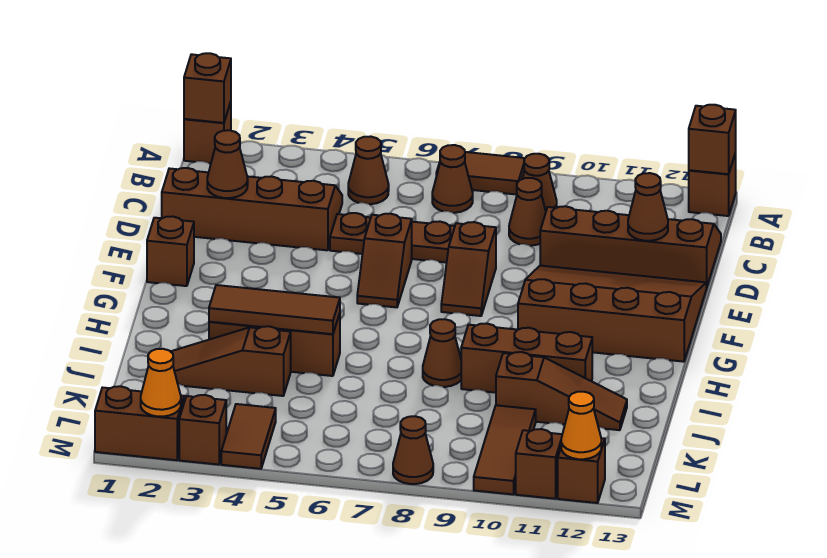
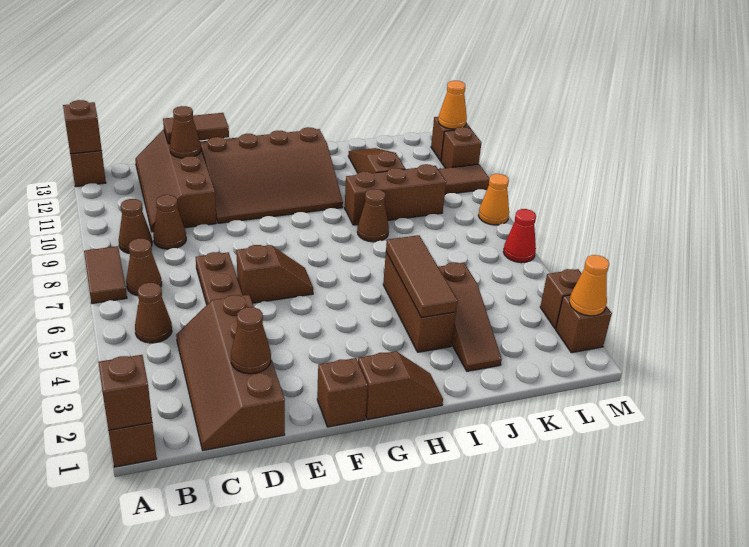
brown 1x2 slope [441,222,496,316] -> brown 1x2 slope moved to [358,351,443,420]
brown 3x4 slope [518,266,706,362] -> brown 3x4 slope turned to [200,127,343,223]
brown 1x3 brick [461,323,592,393] -> brown 1x3 brick turned to [345,164,446,225]
brown 1x2 tile [221,404,276,469] -> brown 1x2 tile moved to [163,113,229,144]
brown 1x2 brick [95,386,184,460] -> brown 1x1 brick [556,295,612,353]
none -> red 1x1 cone [503,209,536,263]
brown 1x1 cone [393,416,433,484] -> orange 1x1 cone [478,174,509,225]

